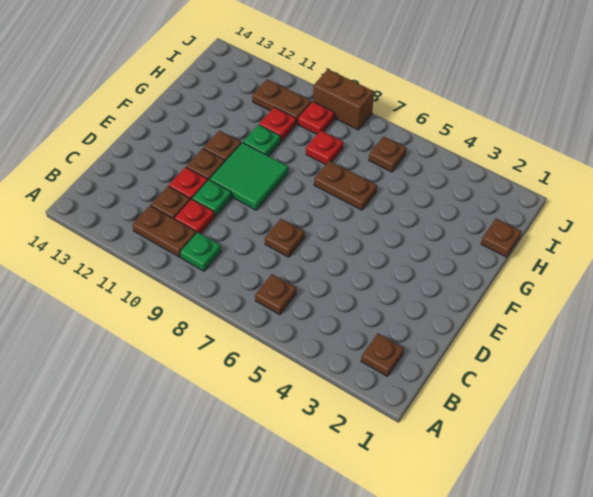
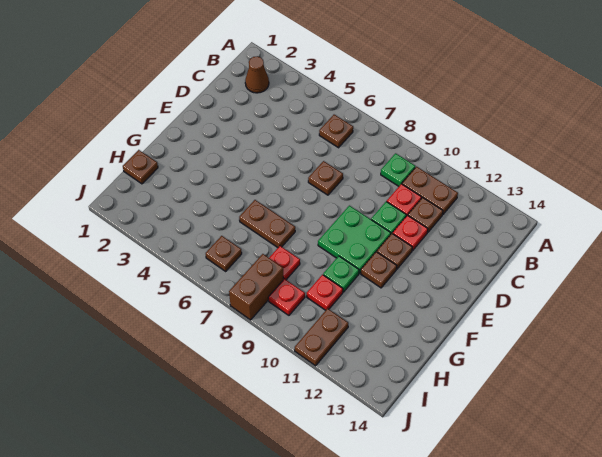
brown 1x1 plate [361,334,404,376] -> brown 1x1 cone [245,56,269,93]
green 2x2 tile [210,143,288,210] -> green 2x2 plate [318,206,391,273]
brown 1x2 plate [252,79,311,124] -> brown 1x2 plate turned to [295,308,348,366]
brown 1x2 brick [313,69,374,130] -> brown 1x2 brick turned to [229,254,283,320]

